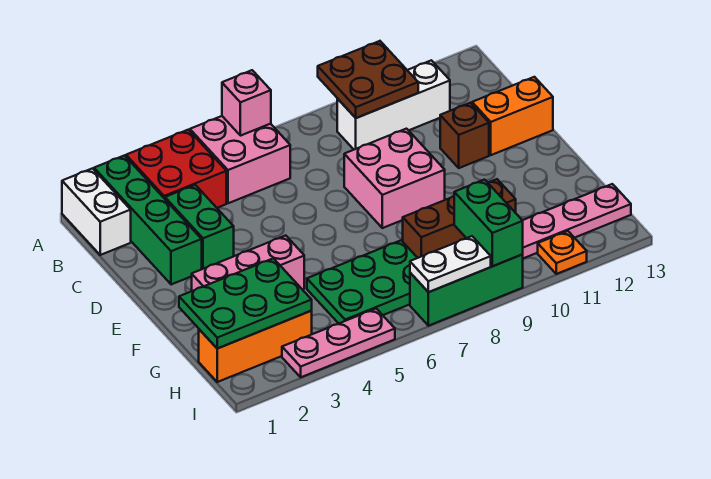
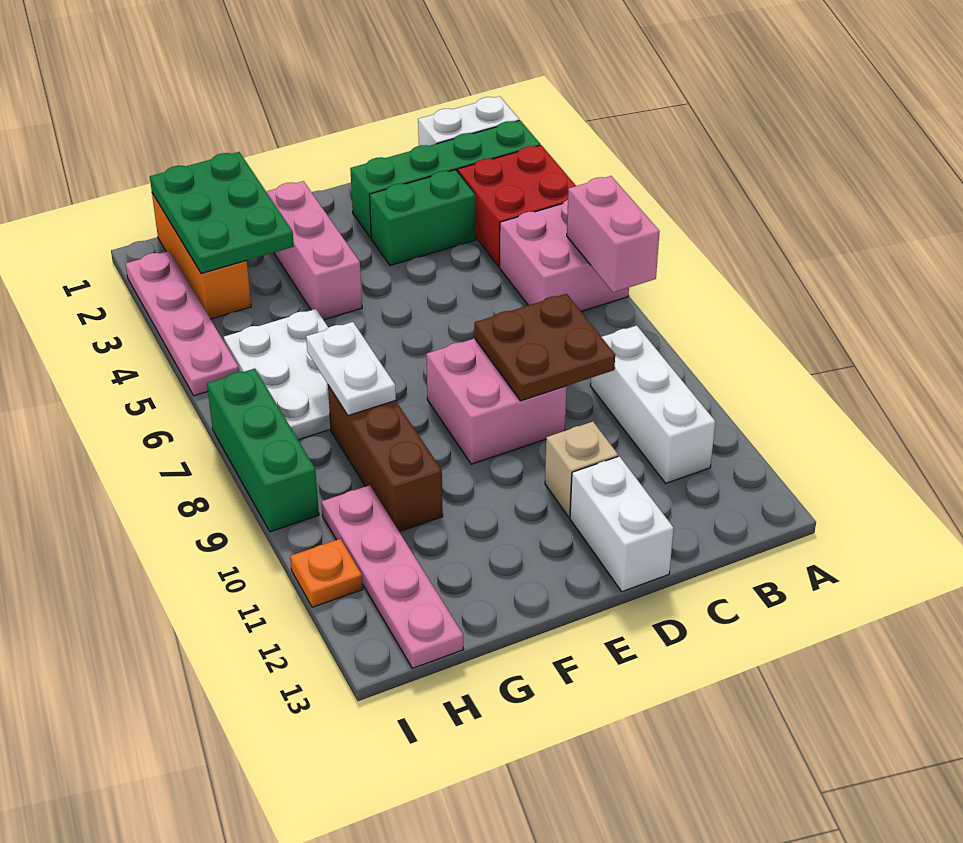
pink 1x1 brick [222,70,271,136] -> pink 1x2 brick [567,176,660,292]
brown 2x2 plate [318,41,418,118] -> brown 2x2 plate moved to [474,294,615,401]
brown 1x1 brick [440,103,489,168] -> tan 1x1 brick [545,422,618,517]
orange 1x2 brick [472,77,553,155] -> white 1x2 brick [570,456,674,592]
green 2x3 plate [307,240,417,323] -> white 2x3 plate [224,309,331,440]
green 1x2 brick [454,180,523,266] -> none
pink 1x3 plate [282,309,395,377] -> pink 1x4 plate [126,251,239,396]
white 1x2 plate [410,236,491,292] -> white 1x2 plate moved to [306,322,396,416]

